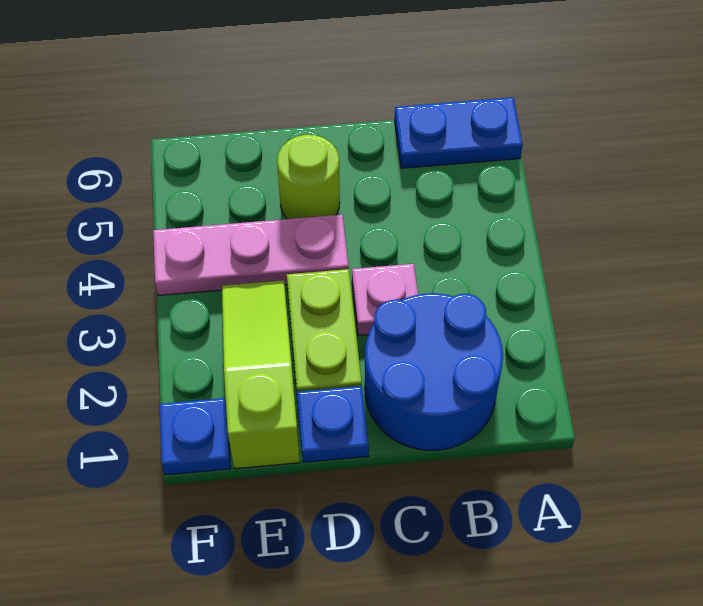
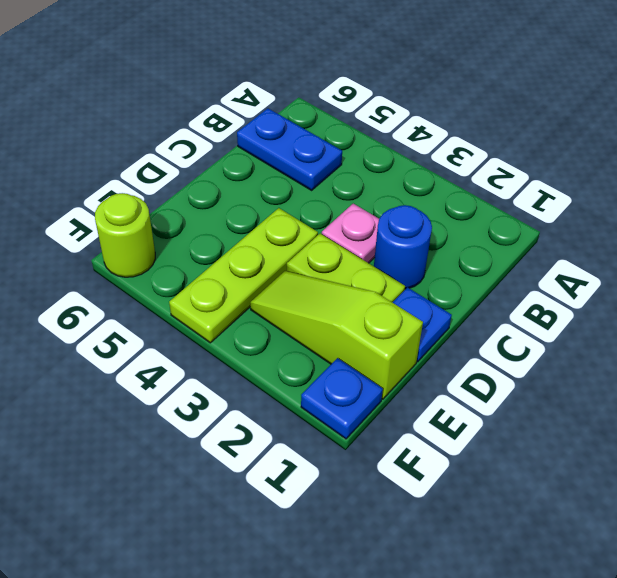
blue 1x2 plate [395,98,523,168] -> blue 1x2 plate turned to [237,108,342,190]
blue 2x2 round brick [365,293,503,450] -> blue 1x1 round brick [374,205,432,289]
pink 1x3 plate [153,215,349,296] -> lime 1x3 plate [169,208,318,343]
lime 1x1 round brick [277,135,340,219] -> lime 1x1 round brick moved to [95,193,155,277]

